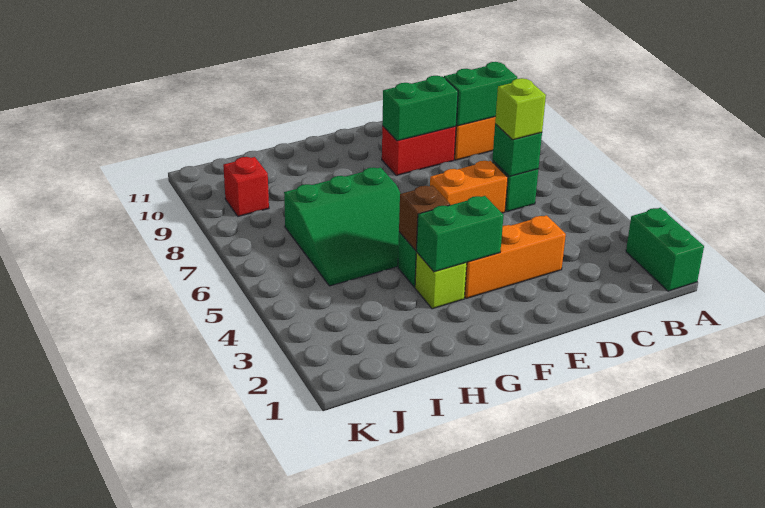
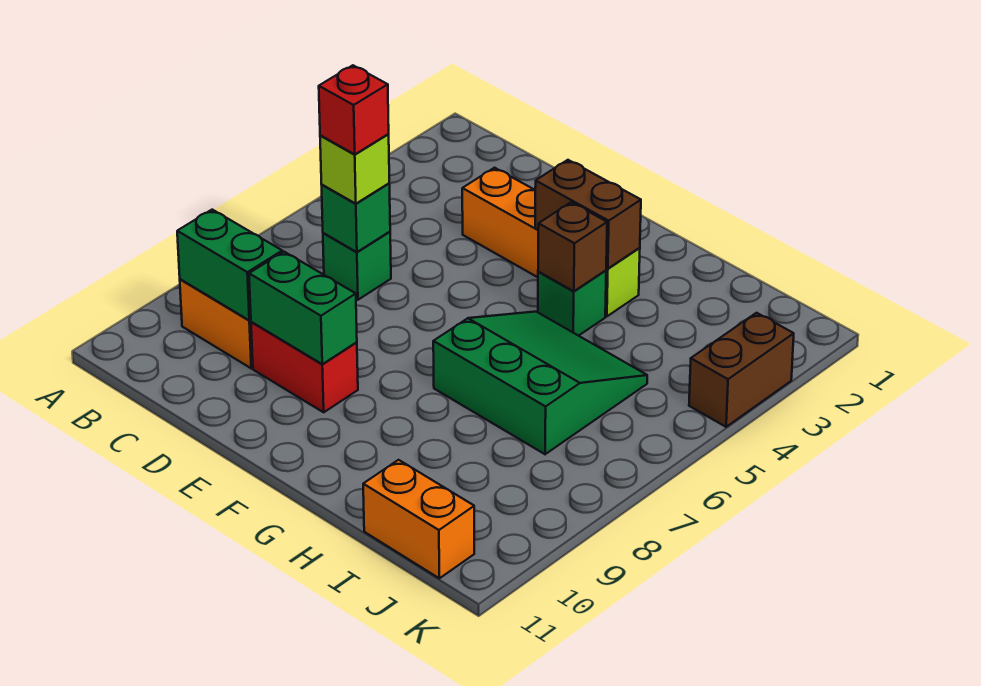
green 1x2 brick [626,208,704,291] -> none
orange 1x2 brick [430,161,508,213] -> orange 1x2 brick moved to [363,460,474,578]
green 1x2 brick [417,196,504,272] -> brown 1x2 brick [535,160,641,269]
red 1x1 brick [223,157,269,216] -> red 1x1 brick moved to [319,65,389,154]
none -> brown 1x2 brick [689,313,794,427]

